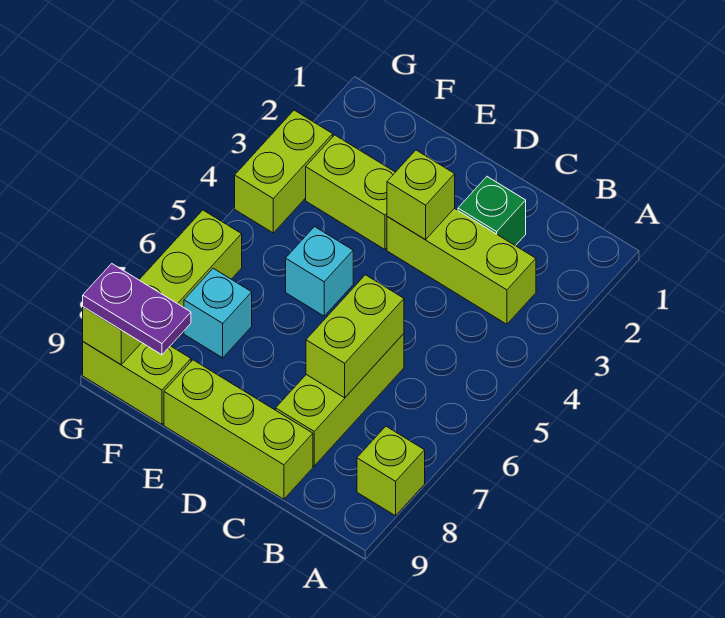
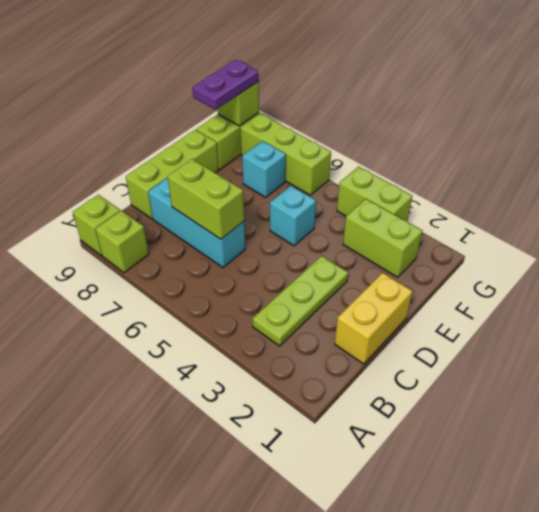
lime 1x3 brick [387,208,536,324] -> lime 1x3 plate [253,256,348,346]
none -> yellow 1x2 brick [335,273,413,364]
green 1x1 brick [458,177,526,246] -> none
lime 1x3 brick [276,334,404,466] -> cyan 1x3 brick [148,178,245,268]
lime 1x1 brick [387,150,455,240] -> lime 1x1 brick moved to [73,195,120,256]
lime 1x2 brick [306,135,395,249] -> lime 1x2 brick turned to [343,199,422,277]

